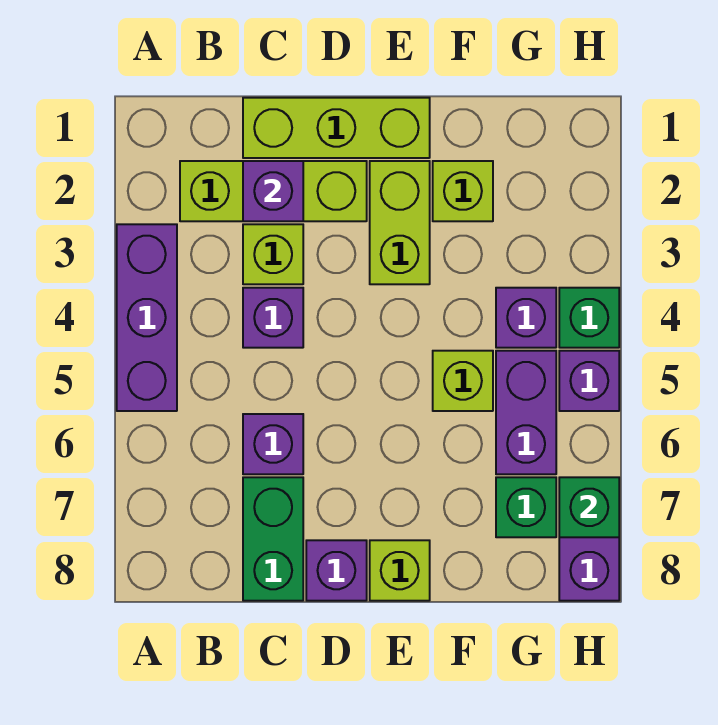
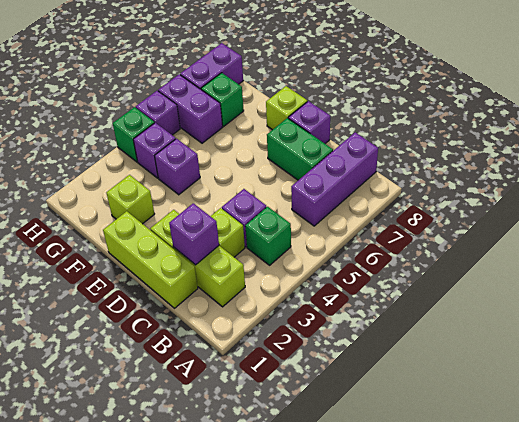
purple 1x3 brick [117,224,177,411] -> purple 1x3 brick moved to [291,132,378,226]
purple 1x1 brick [243,414,303,474] -> purple 1x1 brick moved to [155,139,200,195]
green 1x2 brick [243,477,303,601] -> green 1x2 brick turned to [267,118,333,180]
lime 1x2 brick [370,161,430,284] -> none
lime 1x1 brick [433,351,493,411] -> none
purple 1x2 brick [496,351,556,474] -> purple 1x2 brick turned to [158,74,223,143]
green 1x1 brick [559,477,619,537] -> green 1x1 brick moved to [245,207,291,265]

